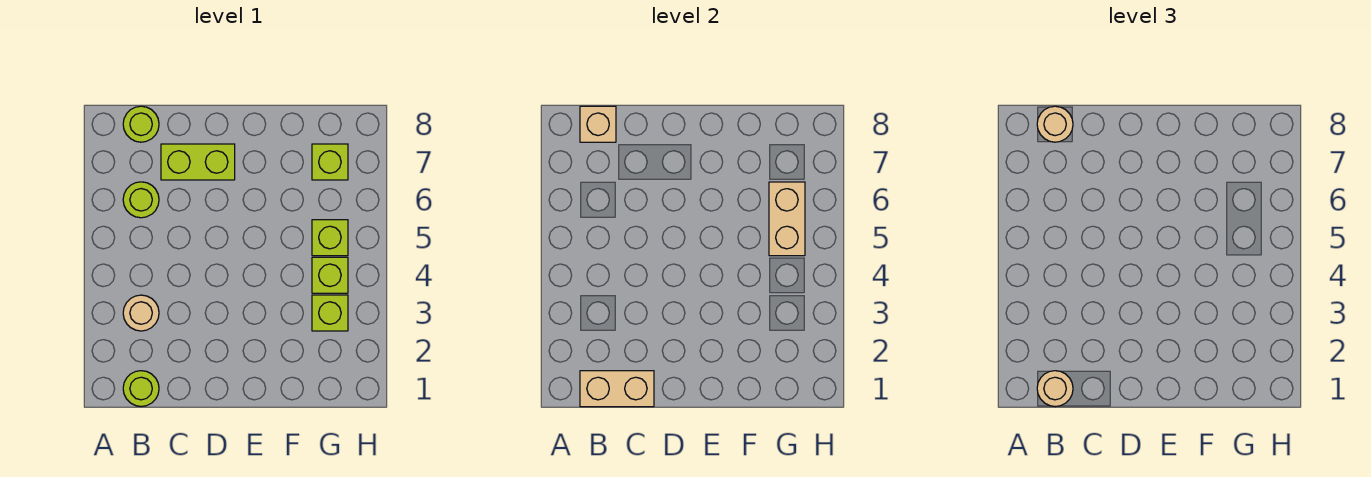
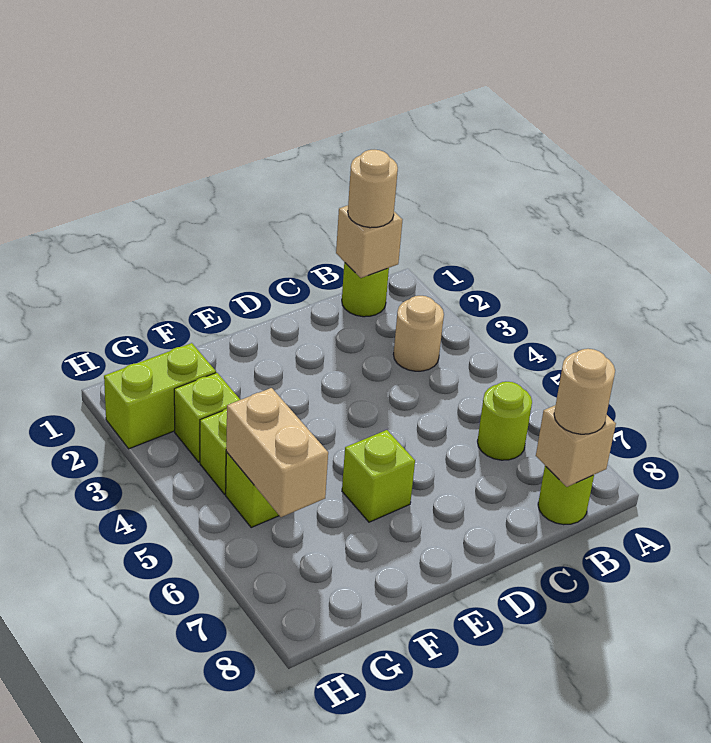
tan 1x2 brick [580,371,654,407] -> tan 1x1 brick [336,205,402,278]
lime 1x2 brick [161,144,235,180] -> lime 1x2 brick moved to [104,343,216,449]
lime 1x1 brick [312,144,348,180] -> lime 1x1 brick moved to [342,430,415,522]

